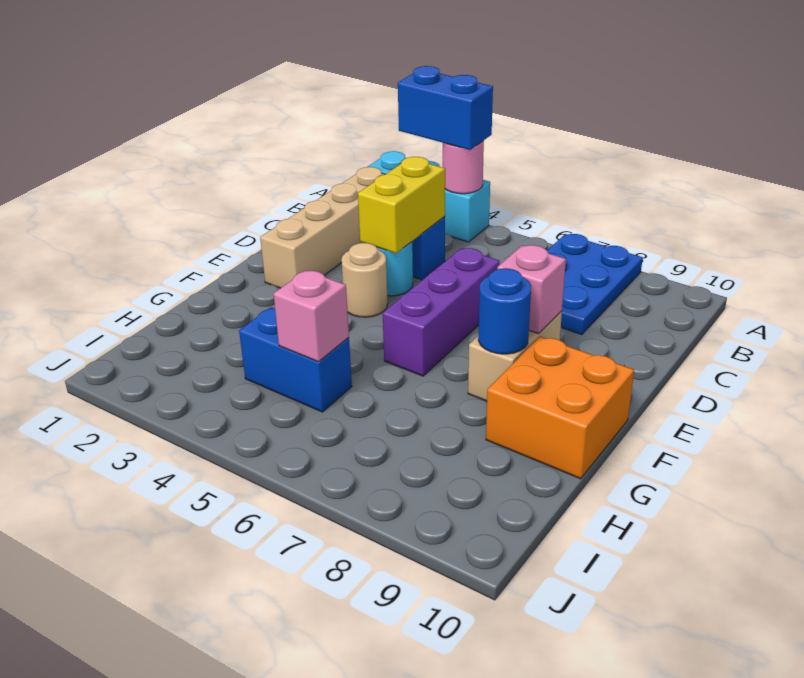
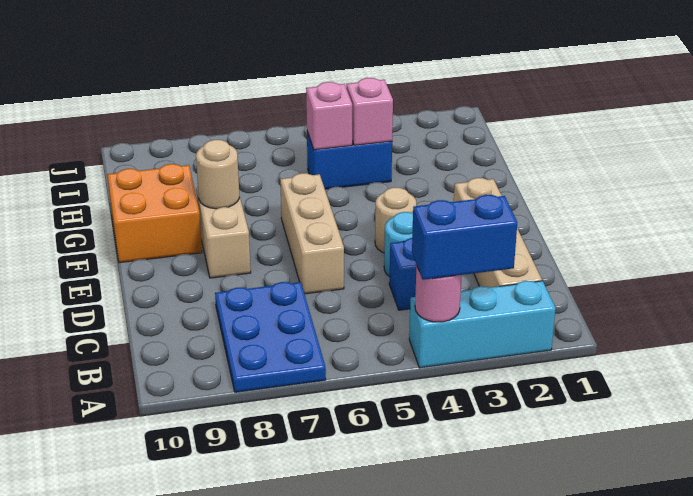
yellow 1x2 brick [358,157,445,253] -> none
purple 1x3 brick [383,248,500,376] -> tan 1x3 brick [280,173,344,294]
pink 1x1 brick [497,245,566,334] -> pink 1x1 brick moved to [346,78,393,145]
blue 1x1 round brick [478,268,531,354] -> tan 1x1 round brick [196,140,239,209]

